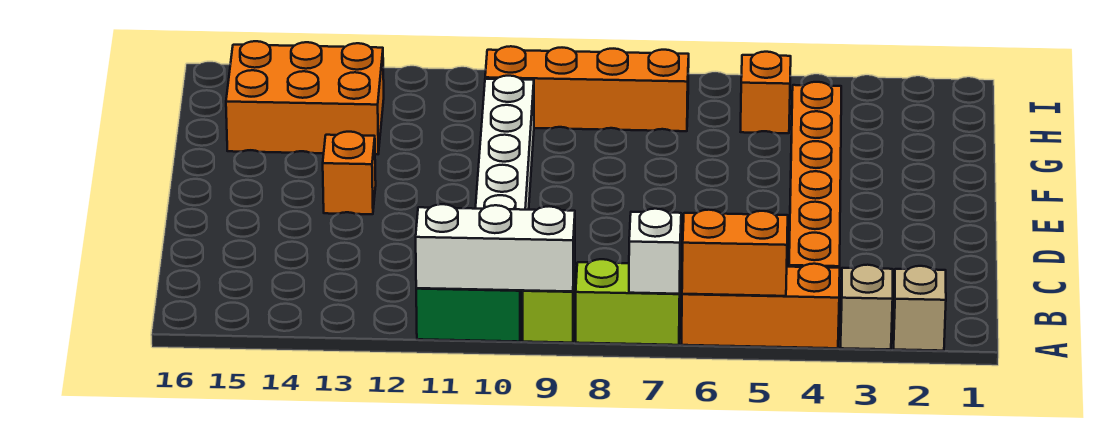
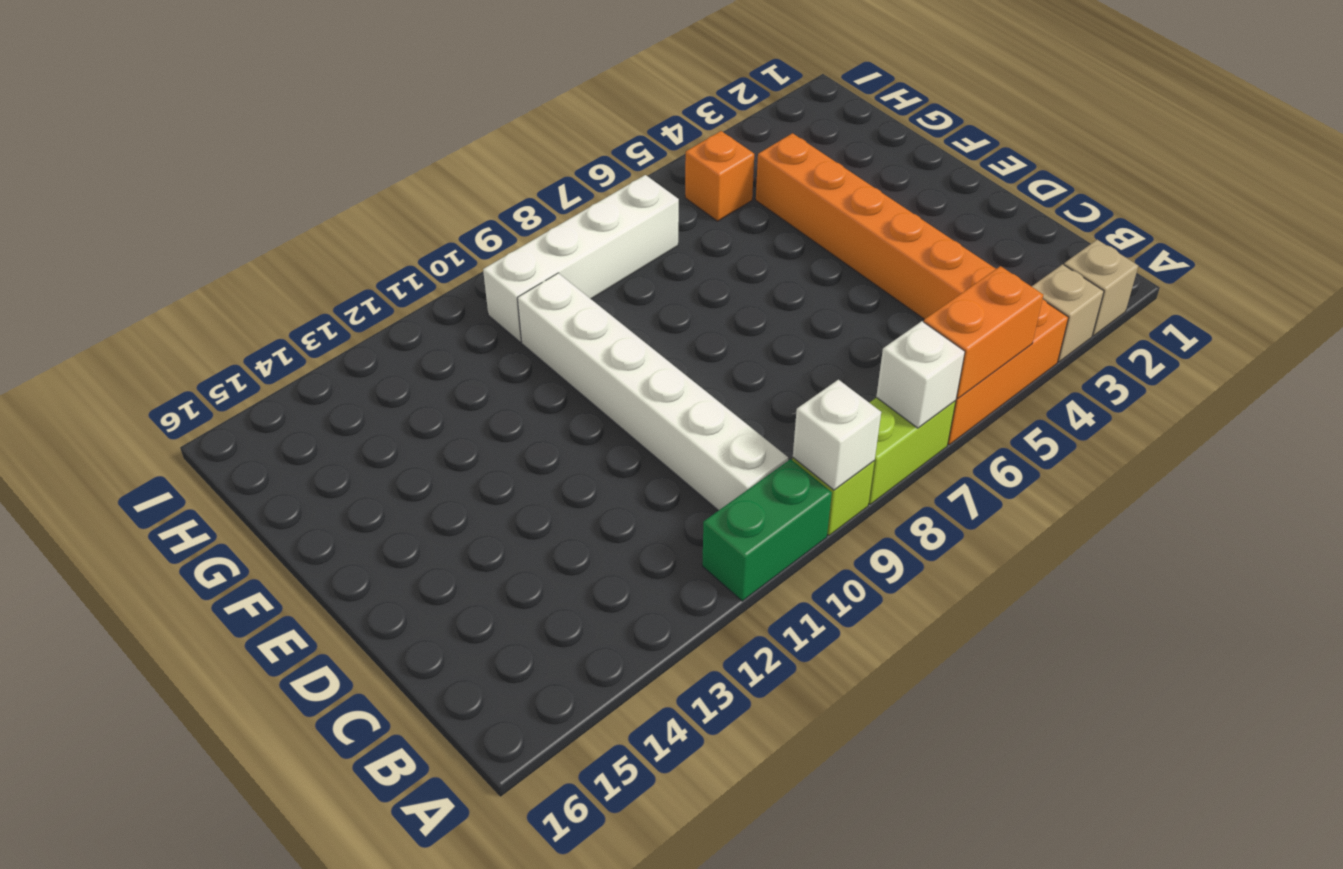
white 1x3 brick [416,204,575,292] -> white 1x1 brick [793,380,881,490]
orange 1x1 brick [323,132,376,214] -> none
orange 2x3 brick [226,41,384,154] -> none
orange 1x4 brick [485,46,689,131] -> white 1x4 brick [483,175,679,342]

